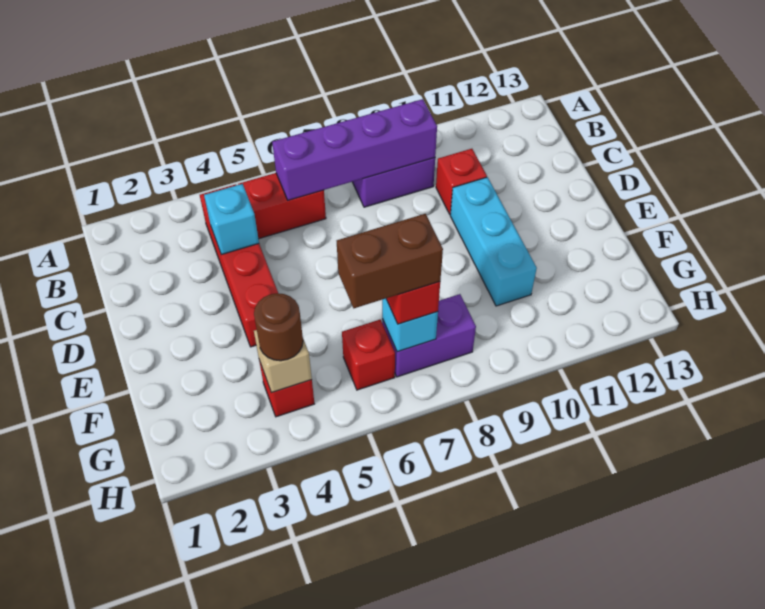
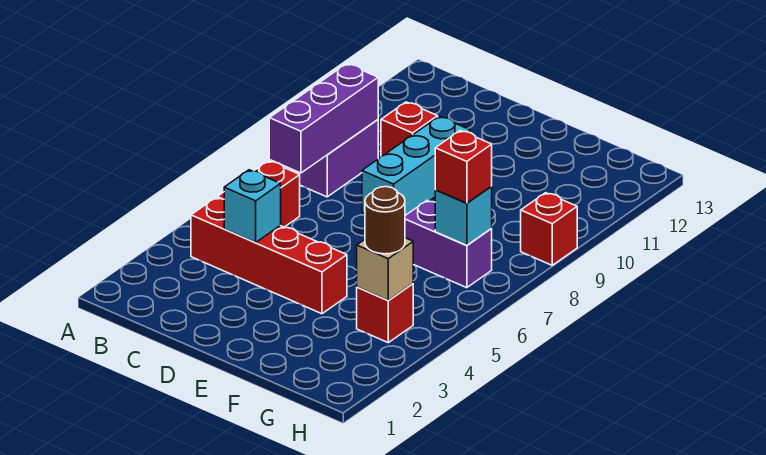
purple 1x4 brick [272,99,437,200] -> purple 1x3 brick [269,64,378,173]
cyan 1x3 brick [450,177,537,306] -> cyan 1x3 brick turned to [362,116,471,215]
red 1x1 brick [342,320,395,390] -> red 1x1 brick moved to [521,193,577,265]
brown 1x2 brick [337,214,443,308] -> none
purple 1x2 brick [382,294,476,377] -> purple 1x2 brick turned to [405,201,492,288]

